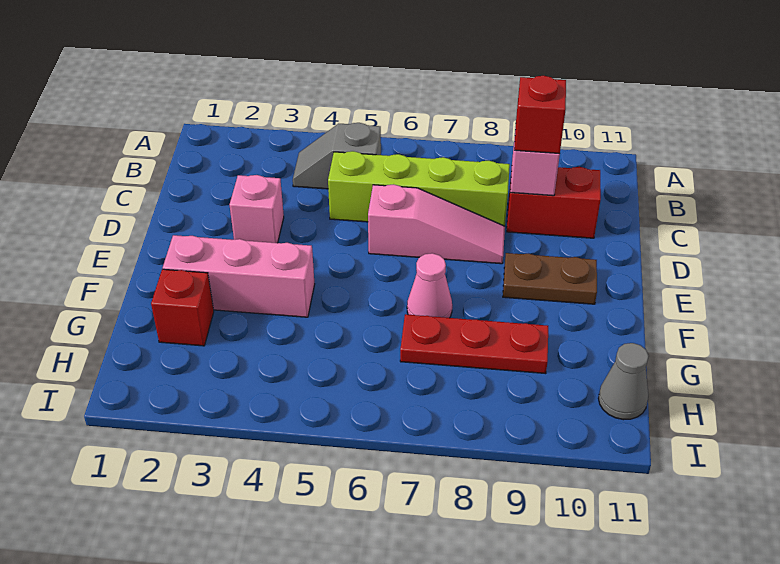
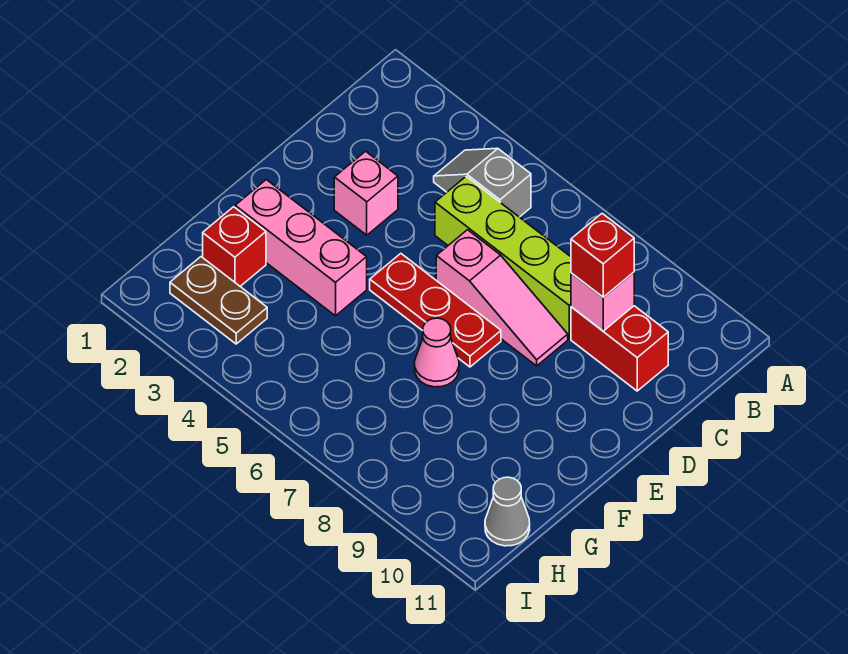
brown 1x2 plate [503,253,597,304] -> brown 1x2 plate moved to [170,257,267,344]
red 1x3 plate [400,314,548,374] -> red 1x3 plate moved to [370,254,501,367]

